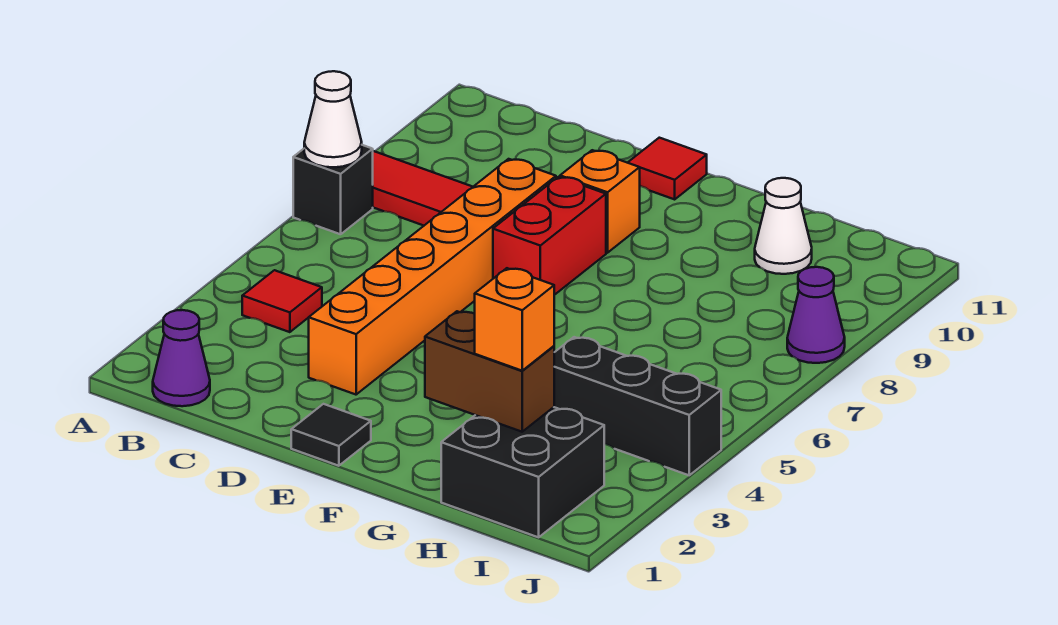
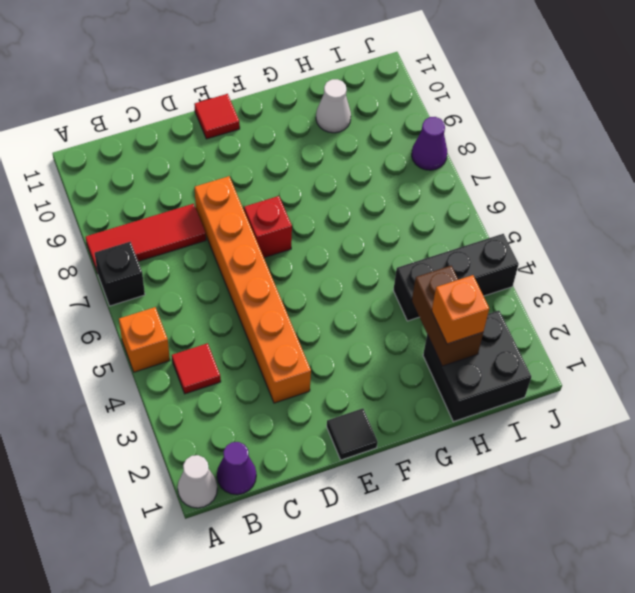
white 1x1 cone [304,71,362,167] -> white 1x1 cone moved to [178,455,217,508]
red 1x2 brick [493,177,606,295] -> red 1x1 brick [244,196,292,258]
orange 1x1 brick [560,150,640,253] -> orange 1x1 brick moved to [119,307,170,372]
brown 1x2 brick [425,311,554,432] -> brown 1x2 brick turned to [412,266,483,366]

